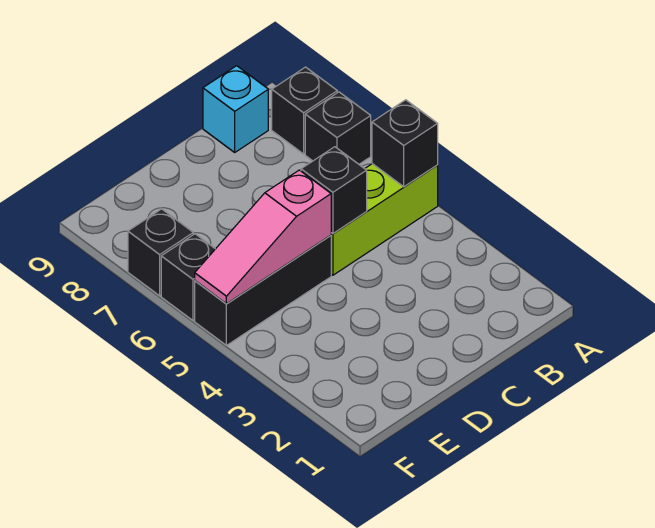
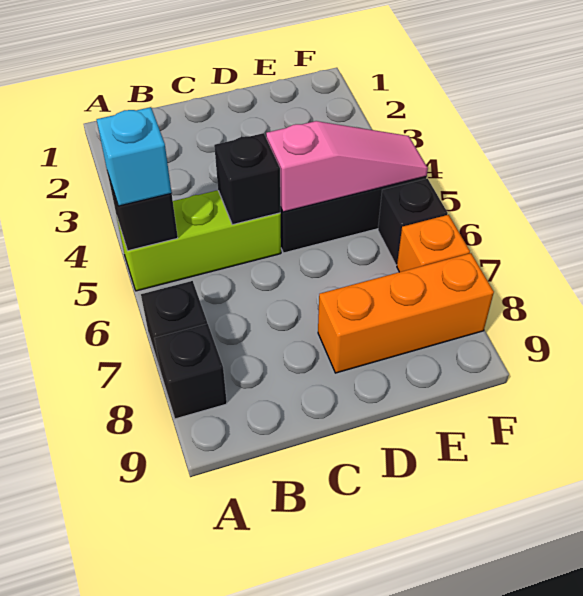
cyan 1x1 brick [203,66,268,152] -> cyan 1x1 brick moved to [97,107,172,206]
none -> orange 1x3 brick [318,253,494,373]
black 1x1 brick [128,209,193,296] -> orange 1x1 brick [397,215,470,272]

